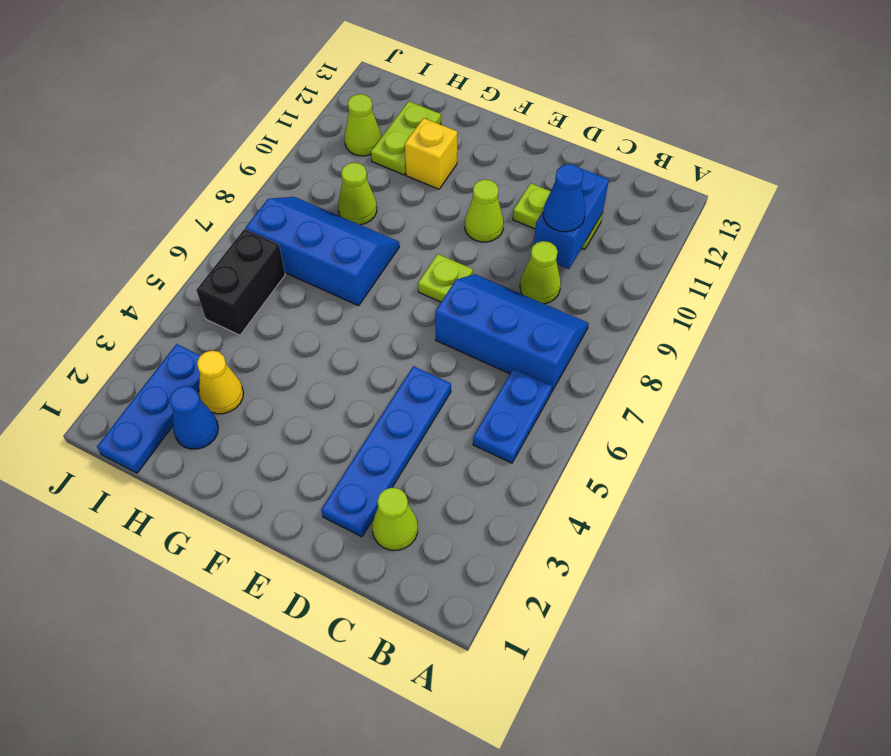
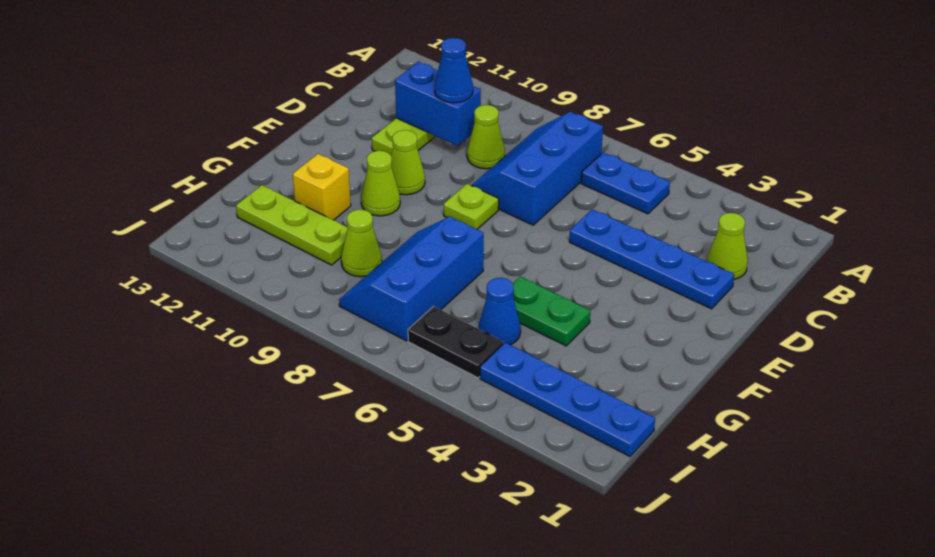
none -> green 1x2 plate [513,277,590,346]
blue 1x1 cone [170,386,218,449] -> blue 1x1 cone moved to [479,278,521,345]
yellow 1x1 cone [197,351,244,414] -> none
lime 1x2 plate [371,101,441,175] -> lime 1x3 plate [236,185,347,265]
blue 1x3 plate [97,344,200,473] -> blue 1x4 plate [480,343,655,456]
black 1x2 brick [196,229,285,335] -> black 1x2 plate [408,306,503,378]
lime 1x1 cone [344,94,381,156] -> lime 1x1 cone moved to [361,151,400,216]

